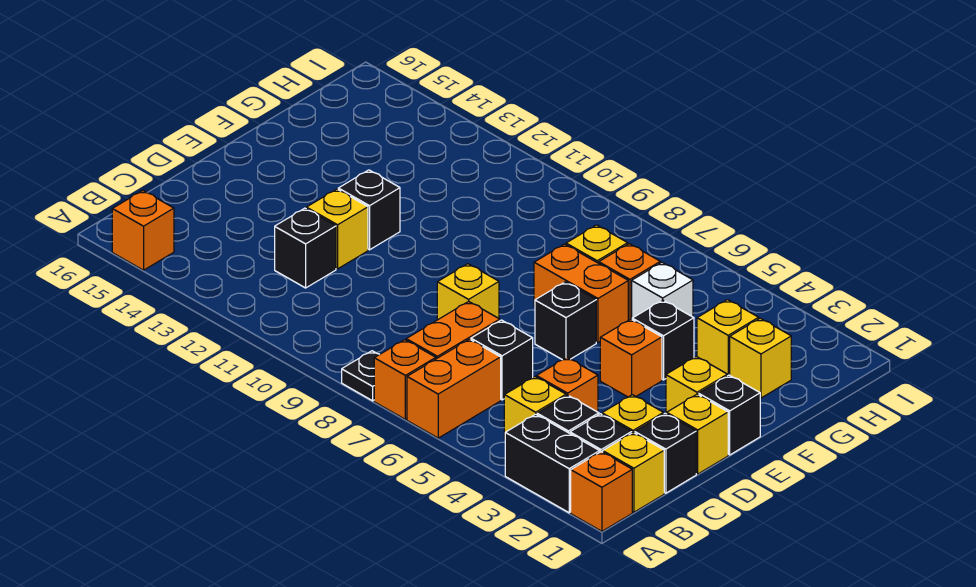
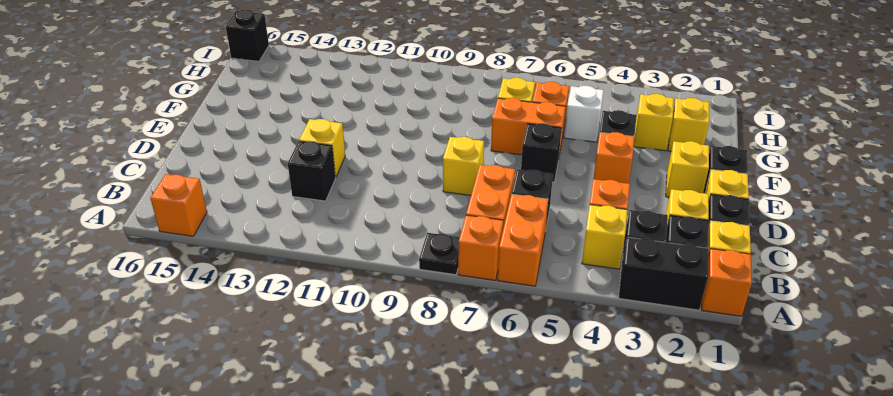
black 1x1 brick [338,170,400,250] -> black 1x1 brick moved to [226,10,269,61]

